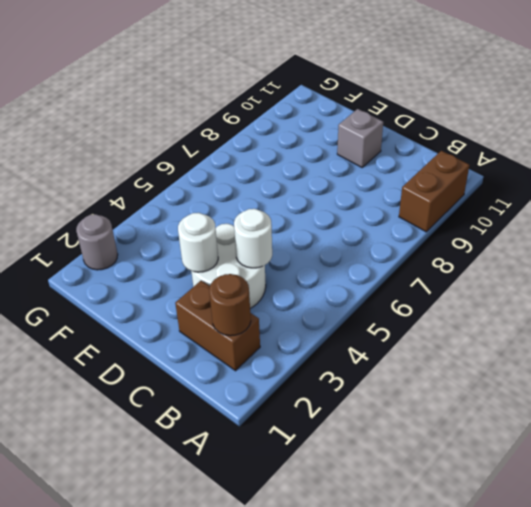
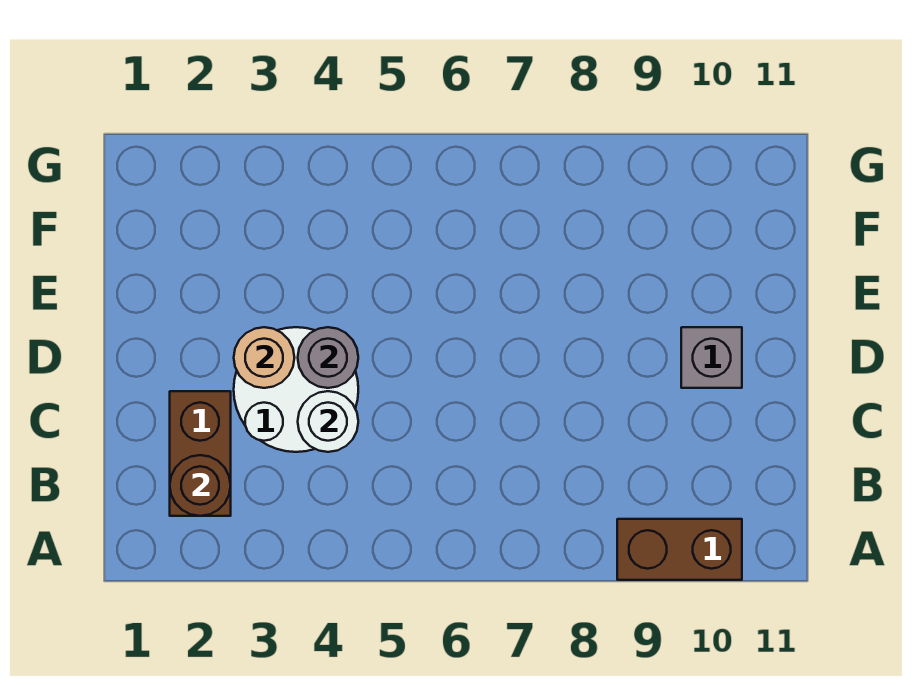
white 1x1 round brick [178,213,218,272] -> tan 1x1 round brick [234,327,295,388]
grey 1x1 round brick [76,214,118,270] -> grey 1x1 round brick moved to [298,327,358,388]

